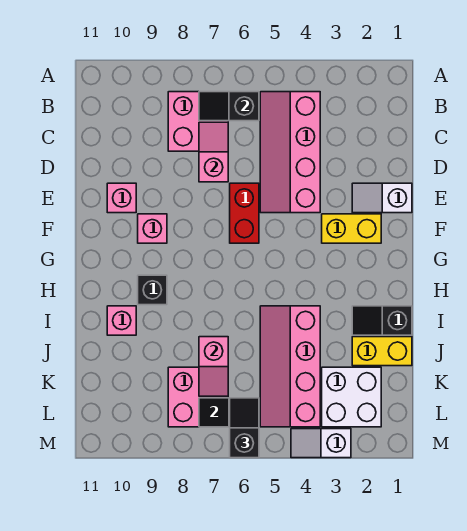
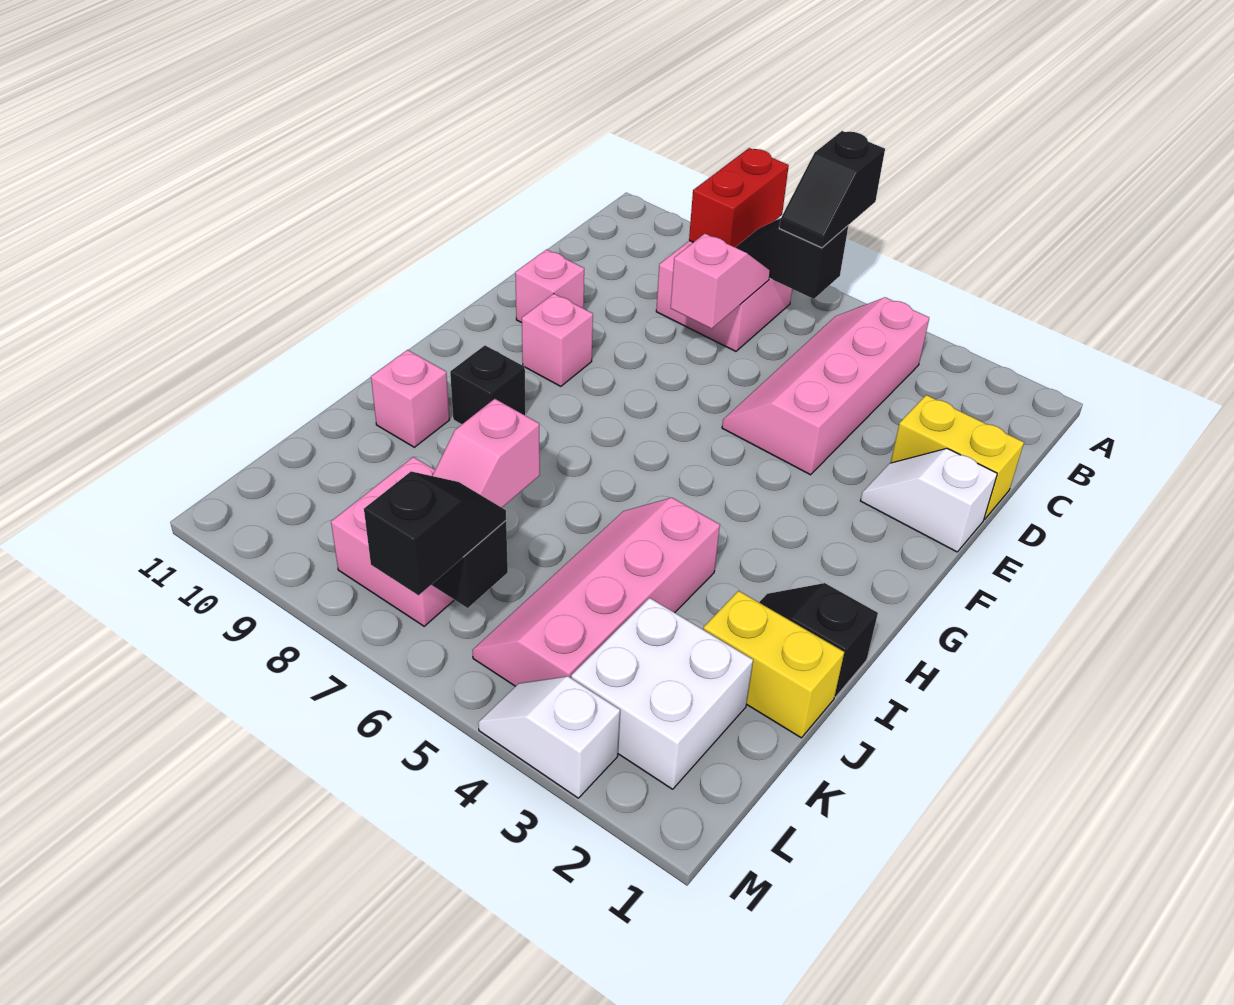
none -> black 1x2 slope [779,131,885,248]
red 1x2 brick [230,183,259,243] -> red 1x2 brick moved to [689,148,789,247]
yellow 1x2 brick [322,214,381,243] -> yellow 1x2 brick moved to [891,395,1024,520]

